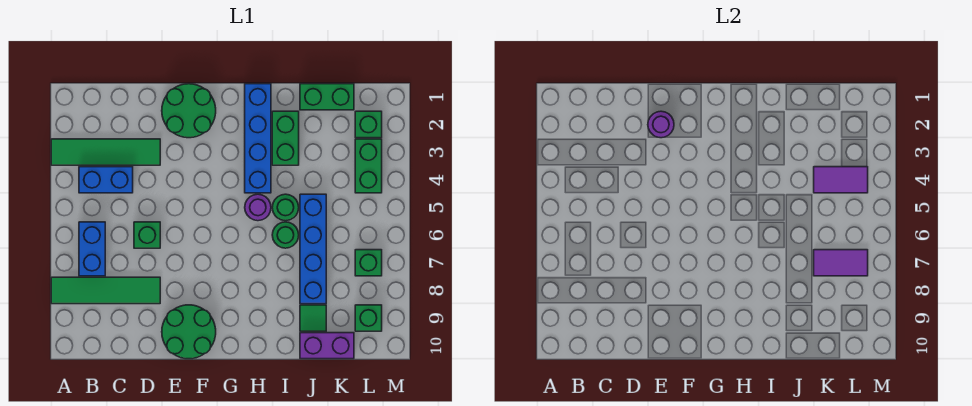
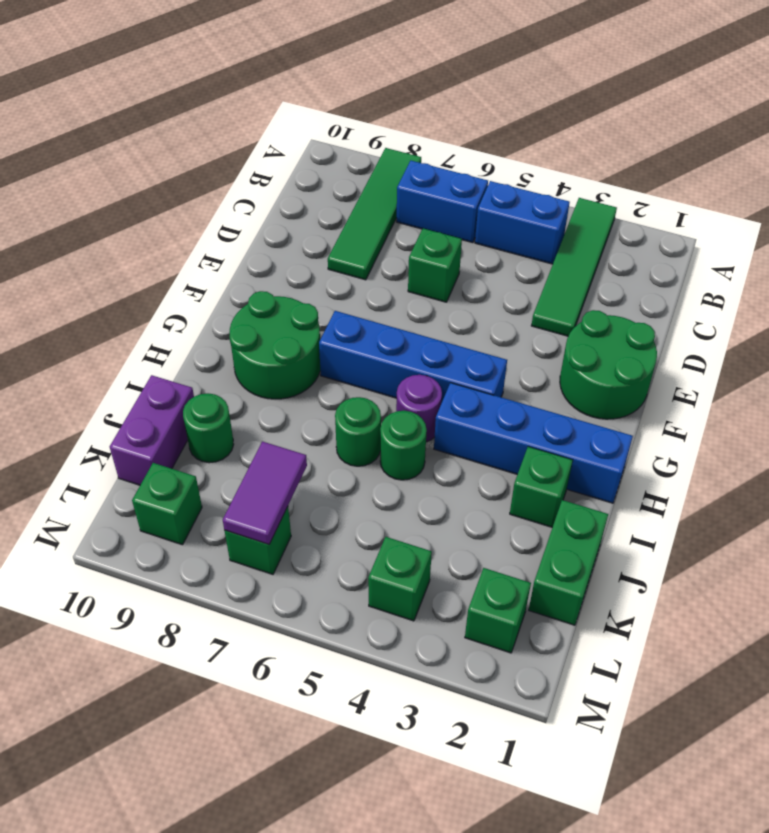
blue 1x2 brick [79,167,133,193] -> blue 1x2 brick turned to [475,181,570,264]
purple 1x1 round brick [648,111,674,138] -> none
green 2x2 round brick [162,305,216,359] -> green 2x2 round brick moved to [230,291,320,399]
green 1x2 brick [272,111,299,165] -> green 1x1 brick [510,447,573,527]
blue 1x4 brick [300,194,326,304] -> blue 1x4 brick moved to [319,311,507,403]
green 1x1 tile [300,305,326,331] -> green 1x1 round brick [183,393,234,463]
purple 1x2 tile [814,167,868,193] -> none
green 1x2 brick [355,139,382,193] -> green 1x1 brick [368,537,432,621]

